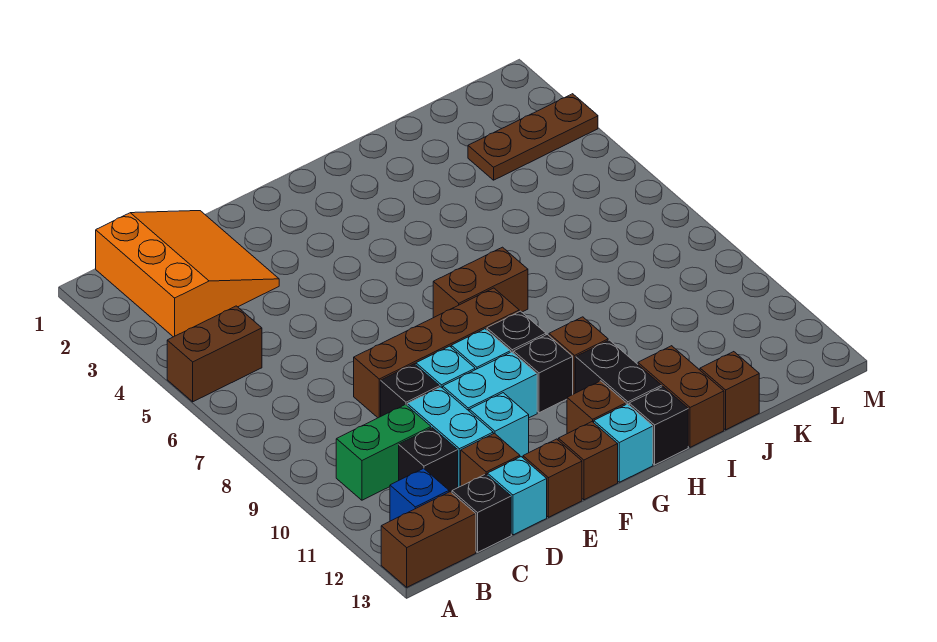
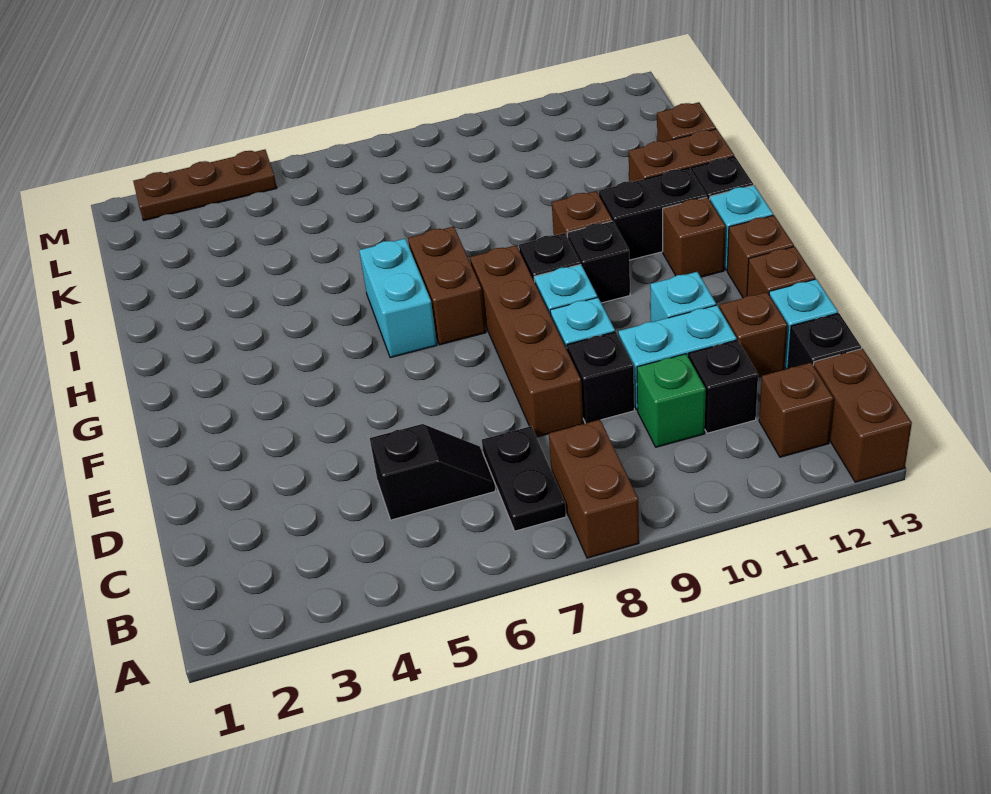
brown 1x2 brick [167,306,262,402] -> brown 1x2 brick moved to [549,420,639,558]
orange 3x3 slope [96,211,279,337] -> none
none -> black 1x2 plate [482,426,566,531]
green 1x2 brick [336,405,431,500] -> green 1x1 brick [637,354,706,447]
blue 1x1 brick [390,468,449,521] -> brown 1x1 brick [759,363,834,457]
none -> black 1x2 slope [370,424,495,520]
cyan 1x2 brick [443,352,537,418] -> cyan 1x2 brick moved to [359,239,437,358]
brown 1x3 plate [468,94,598,180] -> brown 1x3 plate turned to [133,150,277,221]

